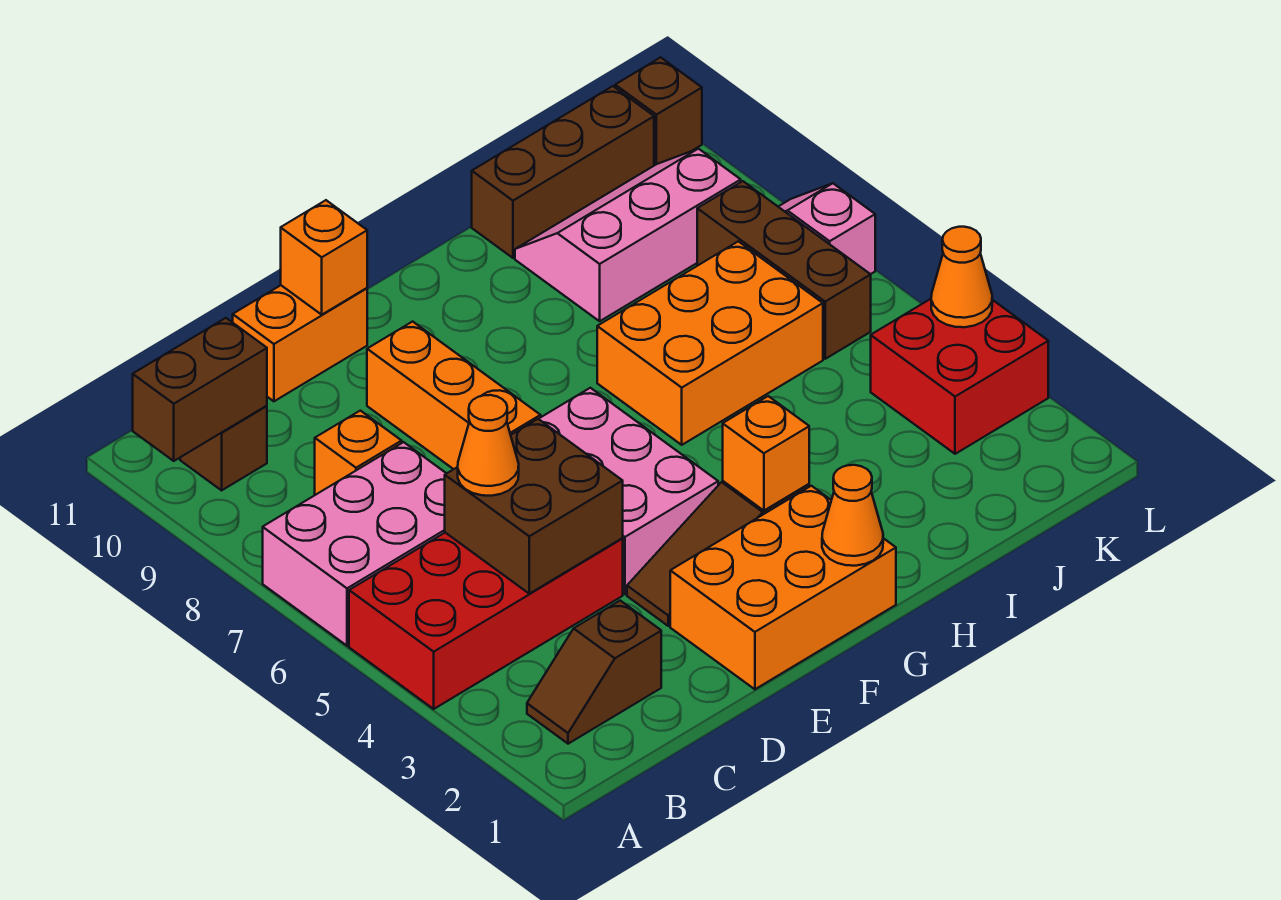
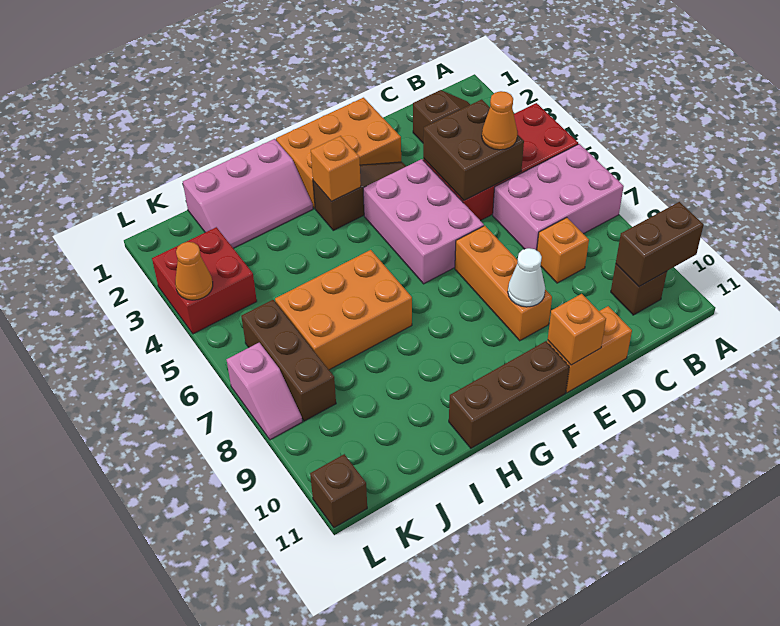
none -> white 1x1 cone [508,248,545,307]
orange 1x1 cone [822,465,883,566] -> none
pink 2x3 slope [515,149,741,321] -> pink 2x3 slope moved to [183,139,313,248]
brown 1x3 brick [472,86,654,258] -> brown 1x3 brick moved to [449,341,569,448]

